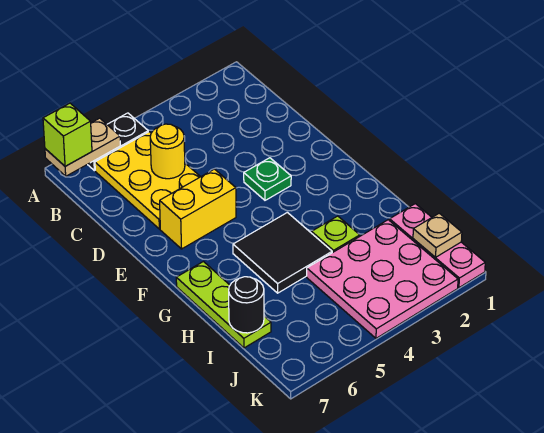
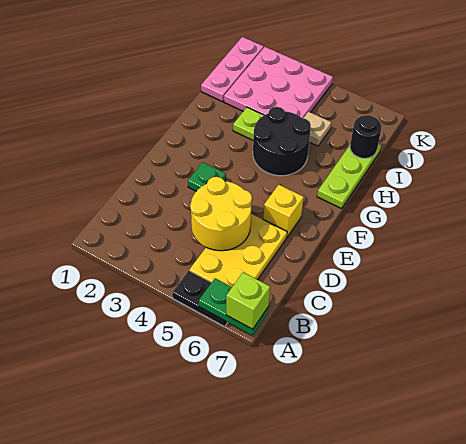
tan 1x2 plate [45,118,121,176] -> green 1x2 plate [199,278,268,335]
yellow 1x1 round brick [150,124,185,179] -> yellow 2x2 round brick [190,177,252,251]
yellow 1x2 brick [160,169,236,249] -> yellow 1x1 brick [263,185,304,237]
black 2x2 tile [233,212,332,293] -> black 2x2 round brick [253,107,311,176]
tan 1x1 plate [413,213,462,257] -> tan 1x1 plate moved to [303,112,331,146]

